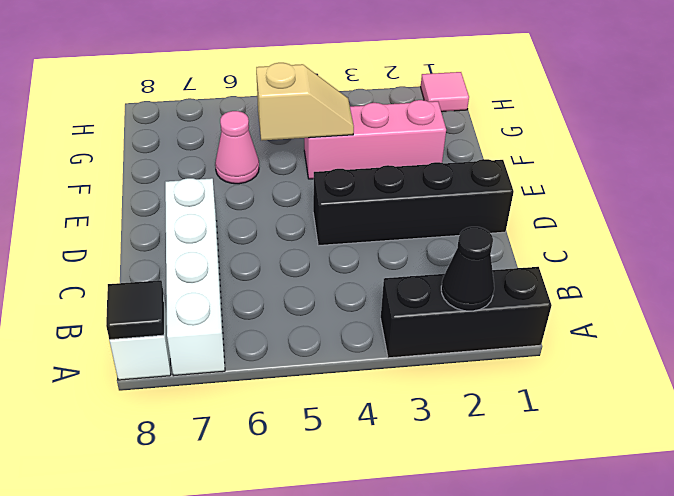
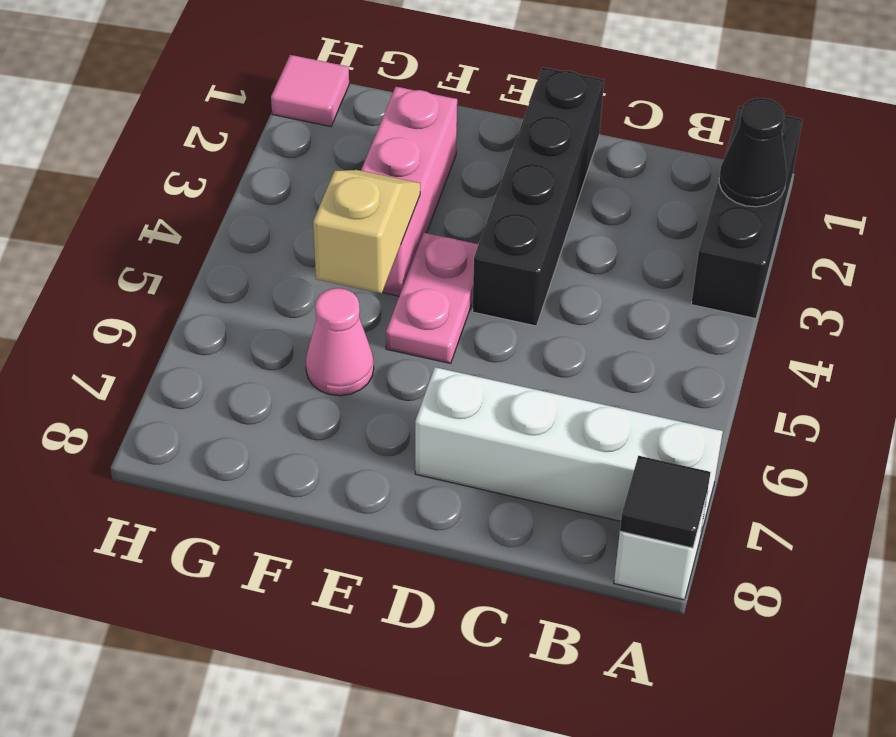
none -> pink 1x2 plate [386,233,479,363]

